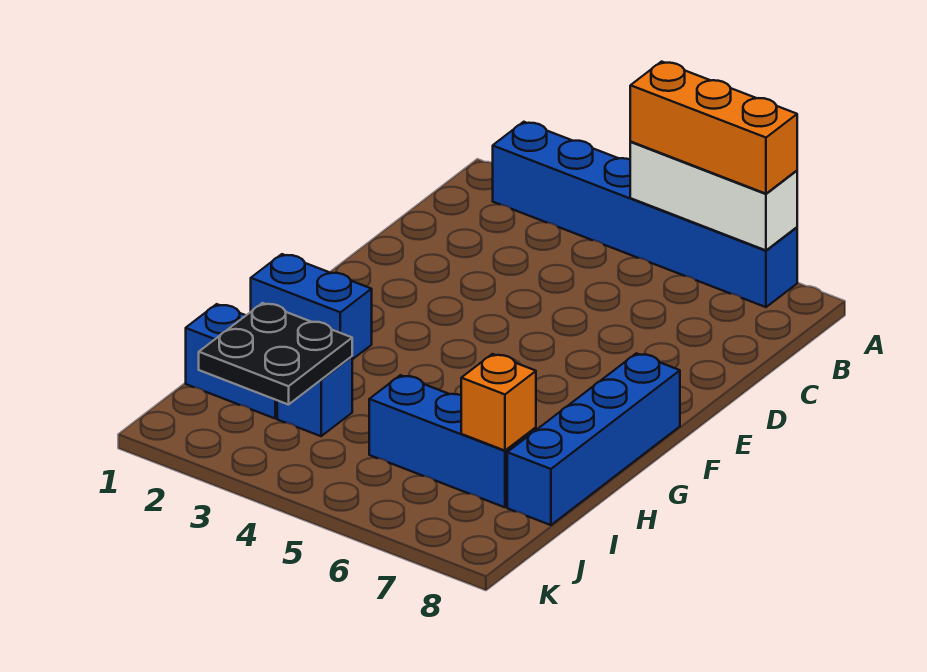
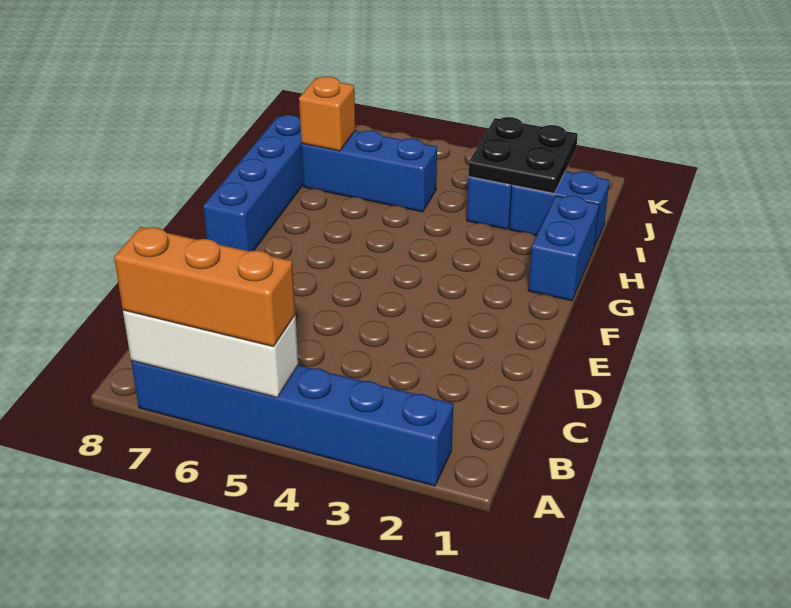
blue 1x2 brick [251,254,372,359] -> blue 1x2 brick turned to [528,196,599,301]

